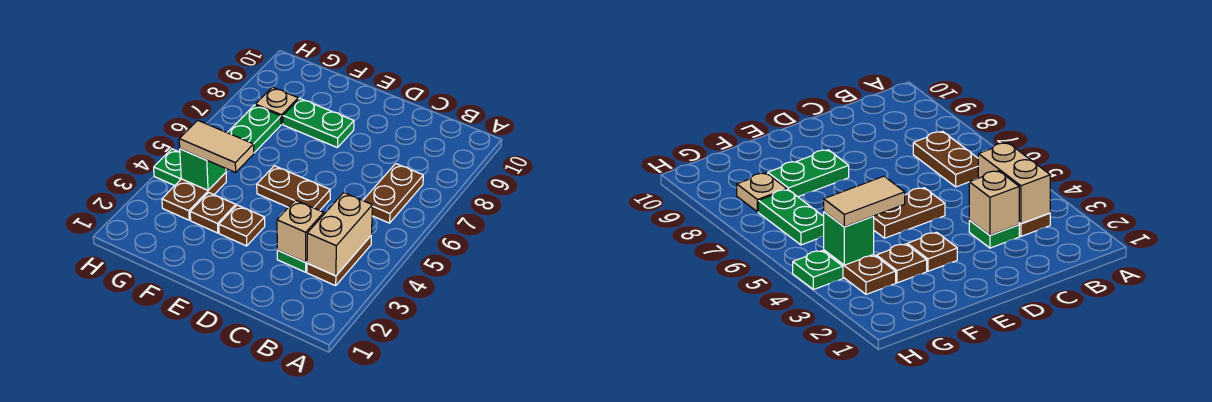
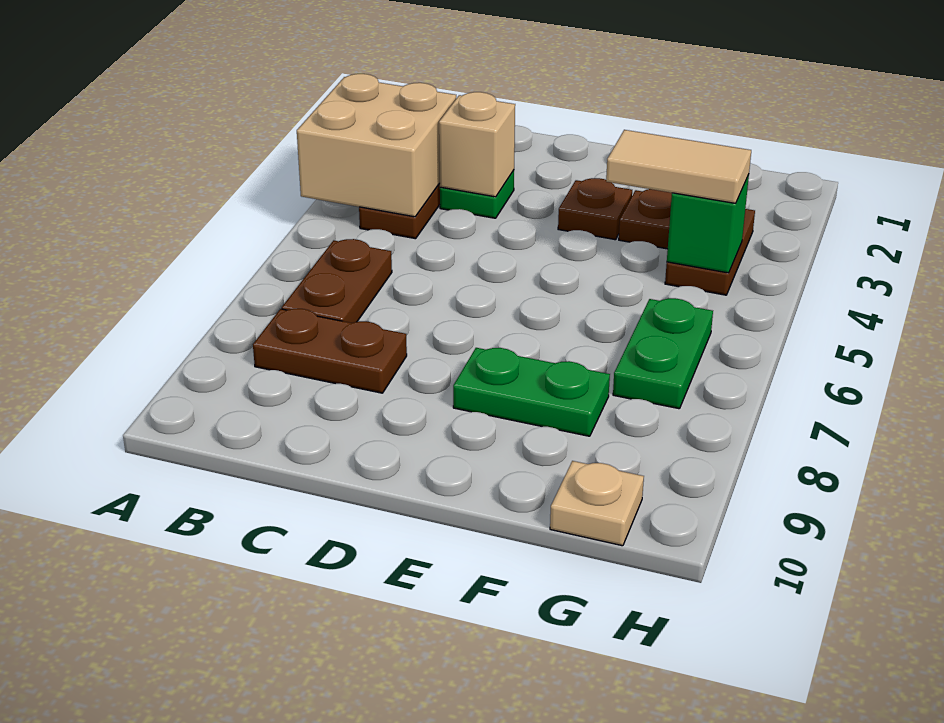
tan 1x2 brick [307,193,372,276] -> tan 2x2 brick [297,74,456,217]
brown 1x2 plate [257,166,330,211] -> brown 1x2 plate moved to [253,309,407,393]
tan 1x1 plate [255,87,298,124] -> tan 1x1 plate moved to [550,461,644,546]
green 1x1 plate [154,149,181,186] -> none

